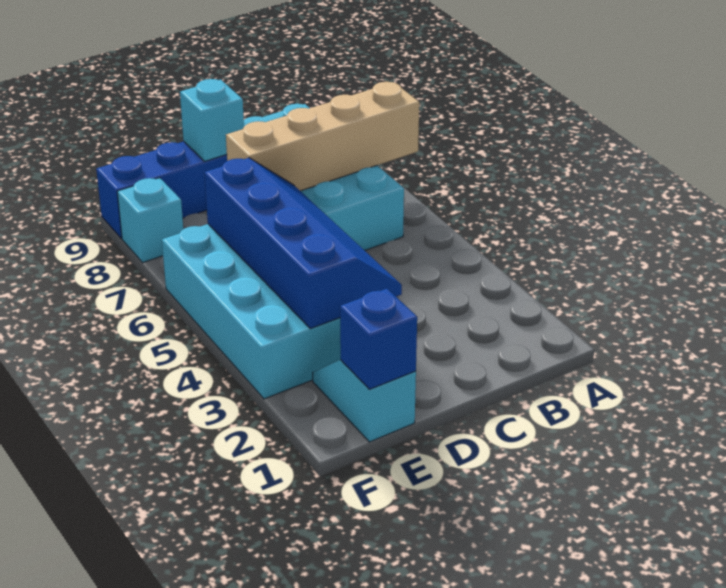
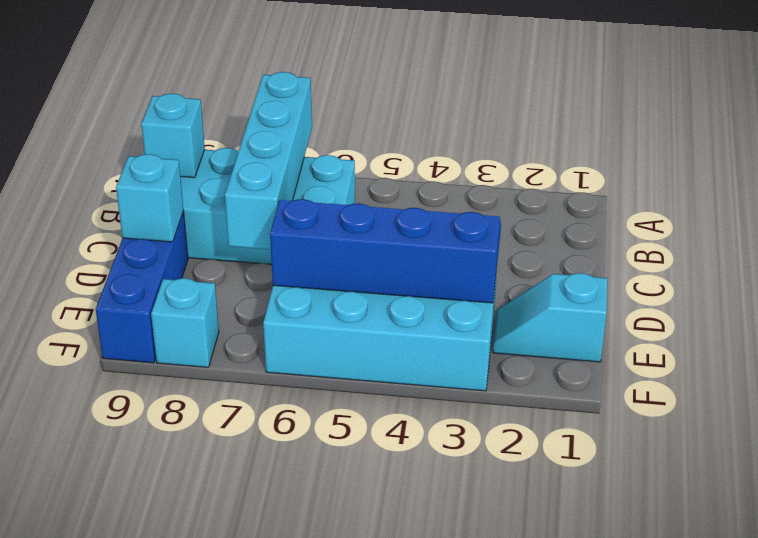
tan 1x4 brick [226,82,419,191] -> cyan 1x4 brick [225,72,312,250]
none -> cyan 1x1 brick [141,94,205,178]
blue 1x1 brick [340,289,417,389] -> none

